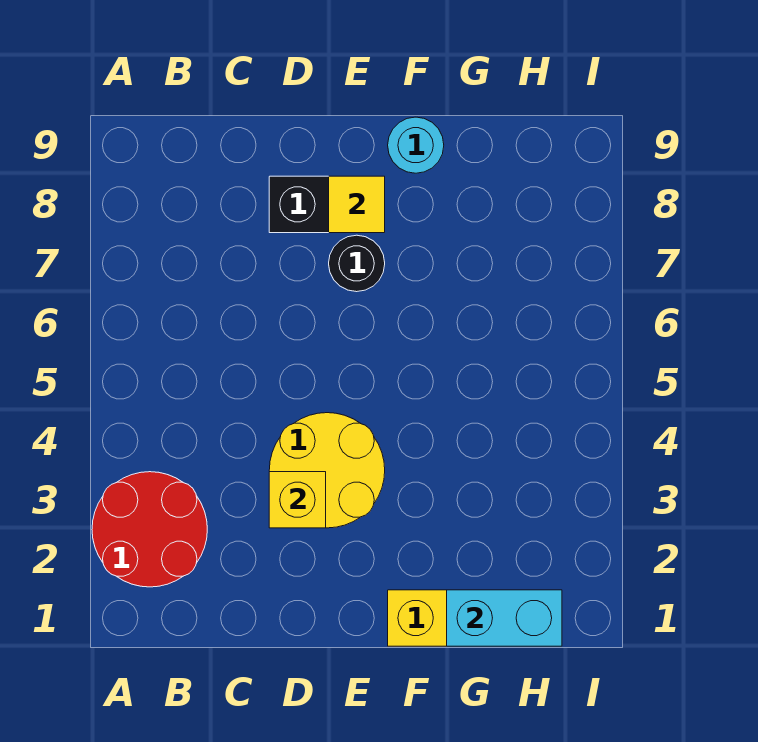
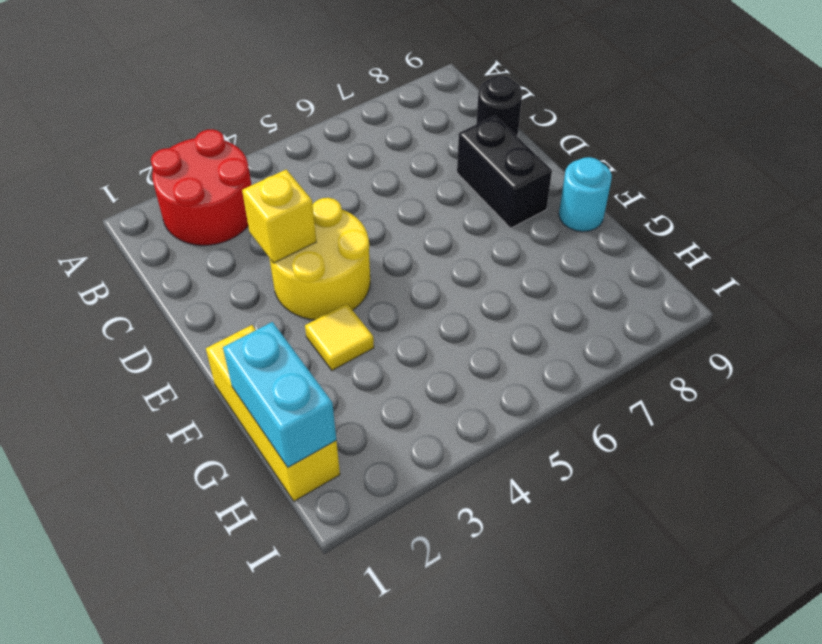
black 1x1 round brick [329,235,385,292] -> black 1x1 round brick moved to [476,76,522,136]
yellow 1x1 tile [329,176,385,233] -> yellow 1x1 tile moved to [305,304,374,370]

